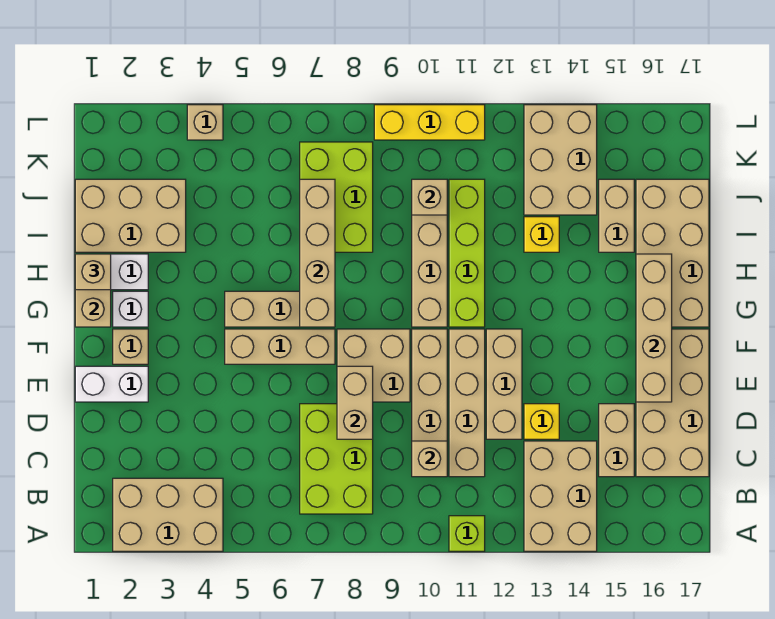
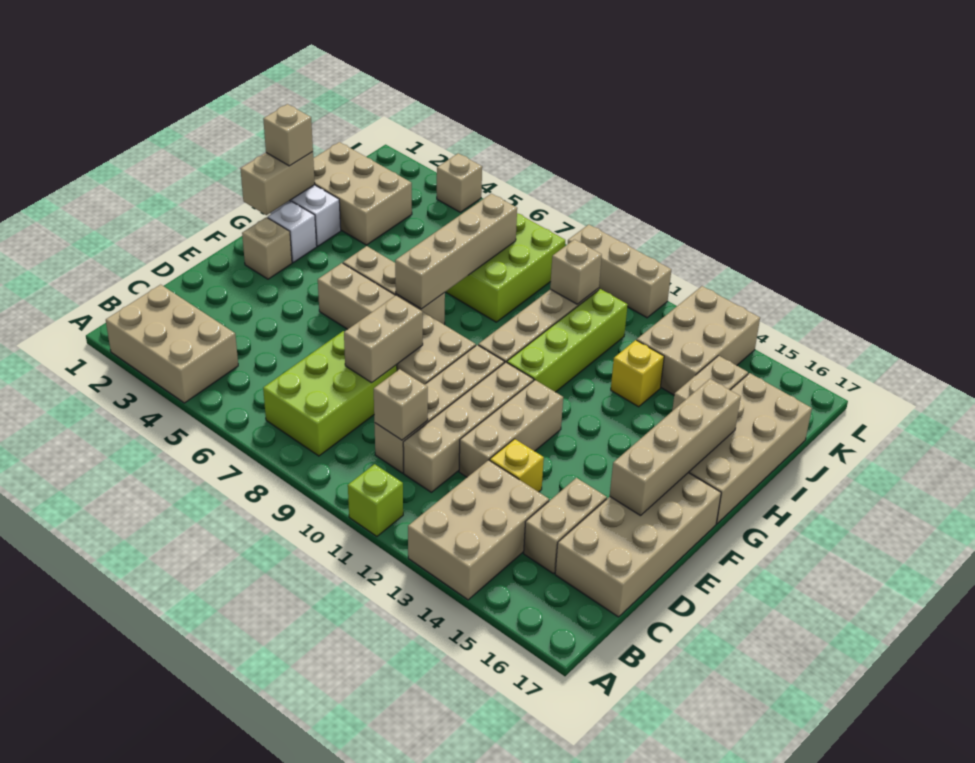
white 1x2 brick [75,366,148,402] -> none
yellow 1x3 brick [374,105,485,140] -> tan 1x3 brick [568,225,671,318]

